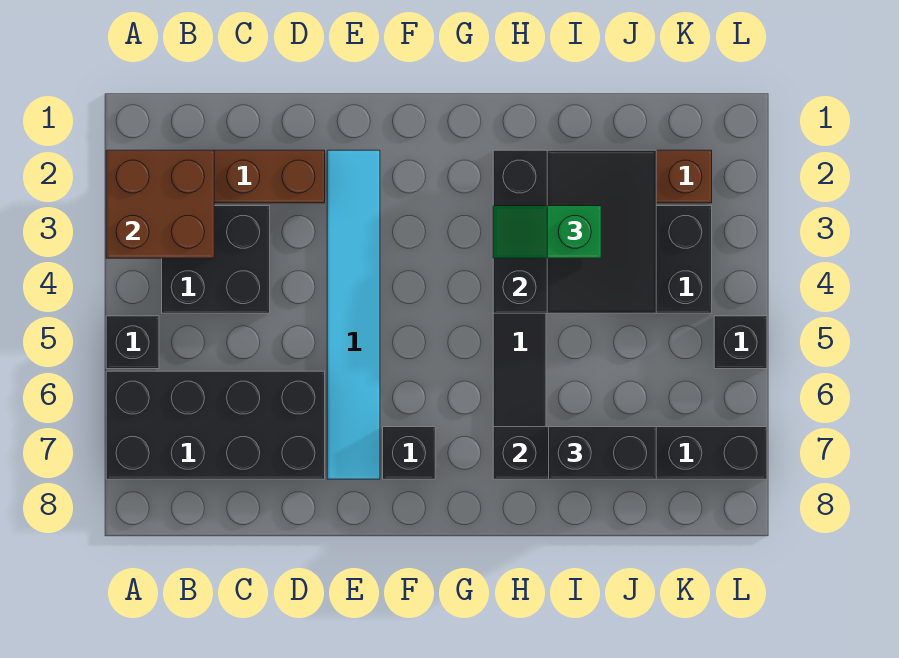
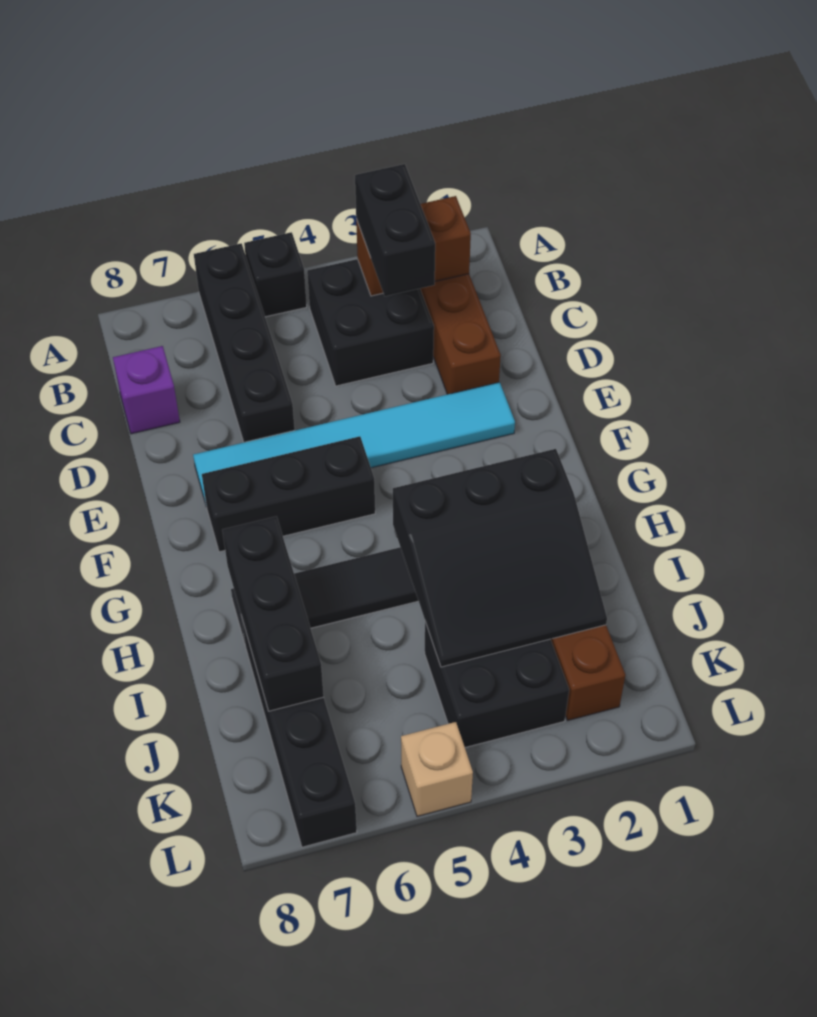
brown 2x2 brick [106,150,214,258] -> brown 1x2 brick [356,196,471,296]
black 2x4 brick [106,371,325,479] -> black 1x4 brick [194,243,295,442]
none -> purple 1x1 brick [113,346,180,434]
black 1x1 brick [383,427,435,479] -> black 1x3 brick [202,436,375,552]
green 1x2 slope [493,206,601,258] -> none
black 1x2 brick [549,427,656,479] -> black 1x2 brick moved to [355,164,435,296]
black 1x1 brick [714,316,767,369] -> tan 1x1 brick [401,722,473,816]

